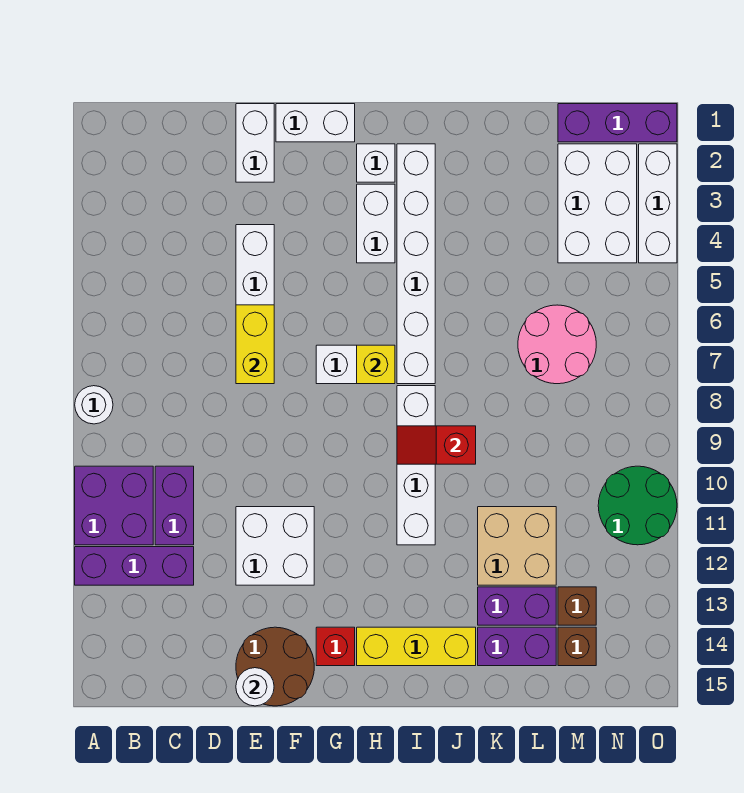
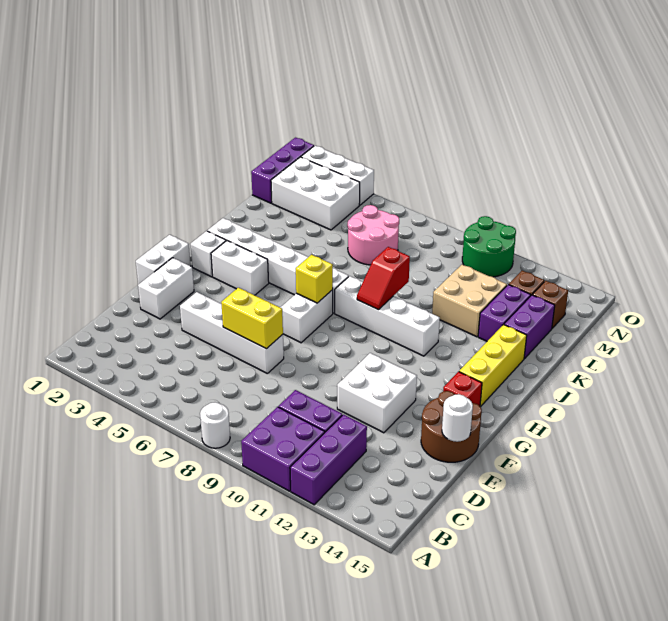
white 1x2 brick [236,104,274,182] -> white 1x2 brick turned to [138,258,194,319]

